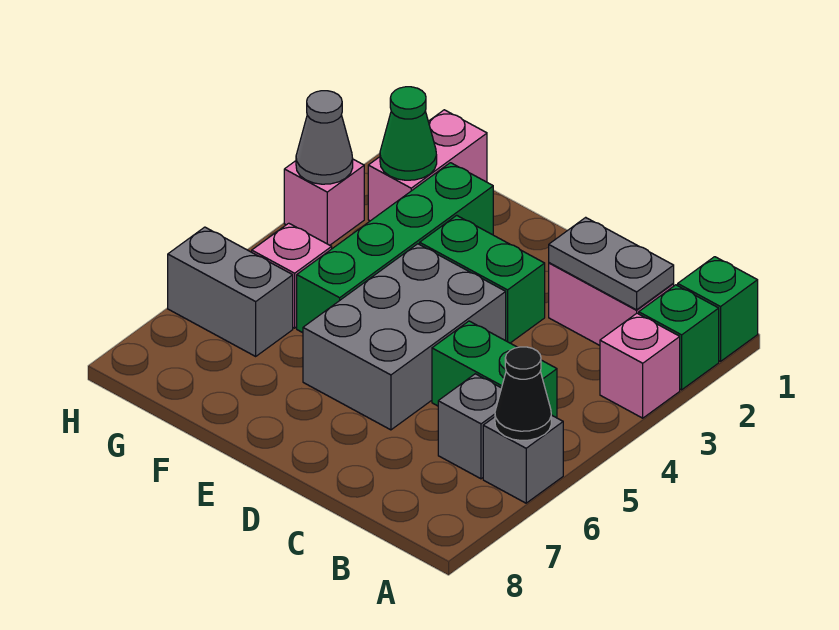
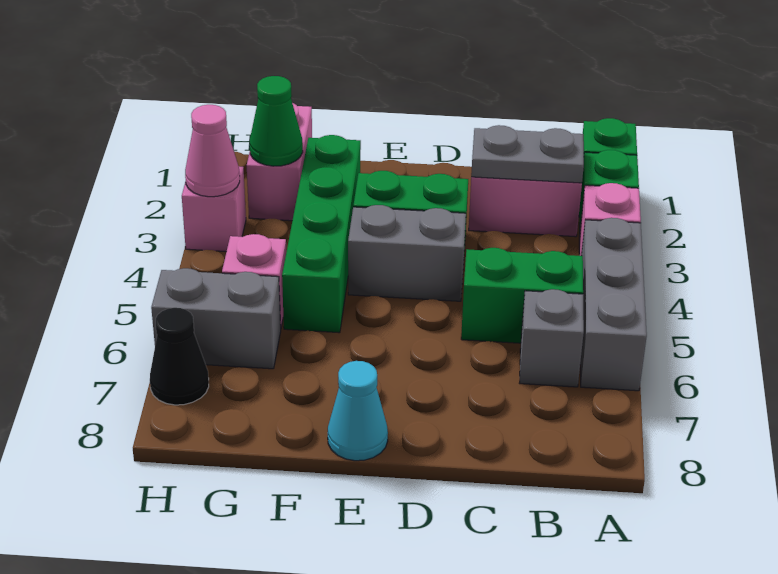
grey 1x1 brick [483,415,563,503] -> grey 1x3 brick [580,218,647,391]
black 1x1 cone [495,347,551,441] -> black 1x1 cone moved to [150,308,209,405]
grey 2x3 brick [303,244,506,430] -> grey 1x2 brick [348,205,466,301]
none -> cyan 1x1 cone [328,361,388,461]
grey 1x1 cone [296,91,353,184] -> pink 1x1 cone [185,105,240,197]

